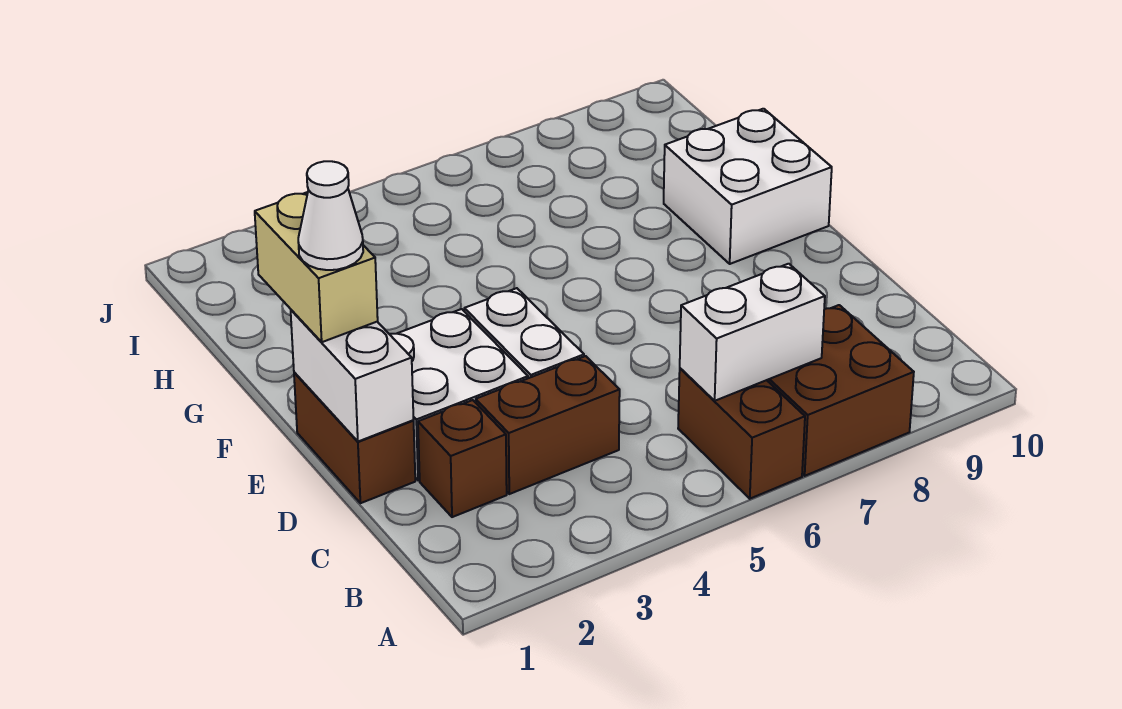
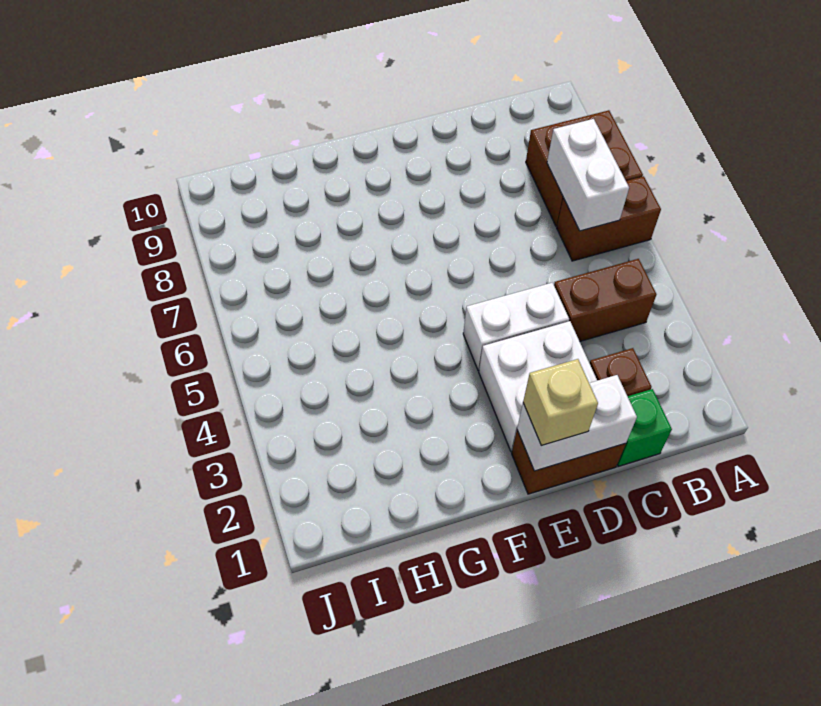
none -> green 1x1 brick [617,389,672,466]
brown 1x2 brick [476,356,620,494] -> brown 1x2 brick turned to [554,259,656,341]
tan 1x2 brick [255,192,378,342] -> tan 1x1 brick [523,359,598,446]
white 1x1 cone [298,161,363,270] -> none
white 2x2 brick [664,109,832,264] -> none

